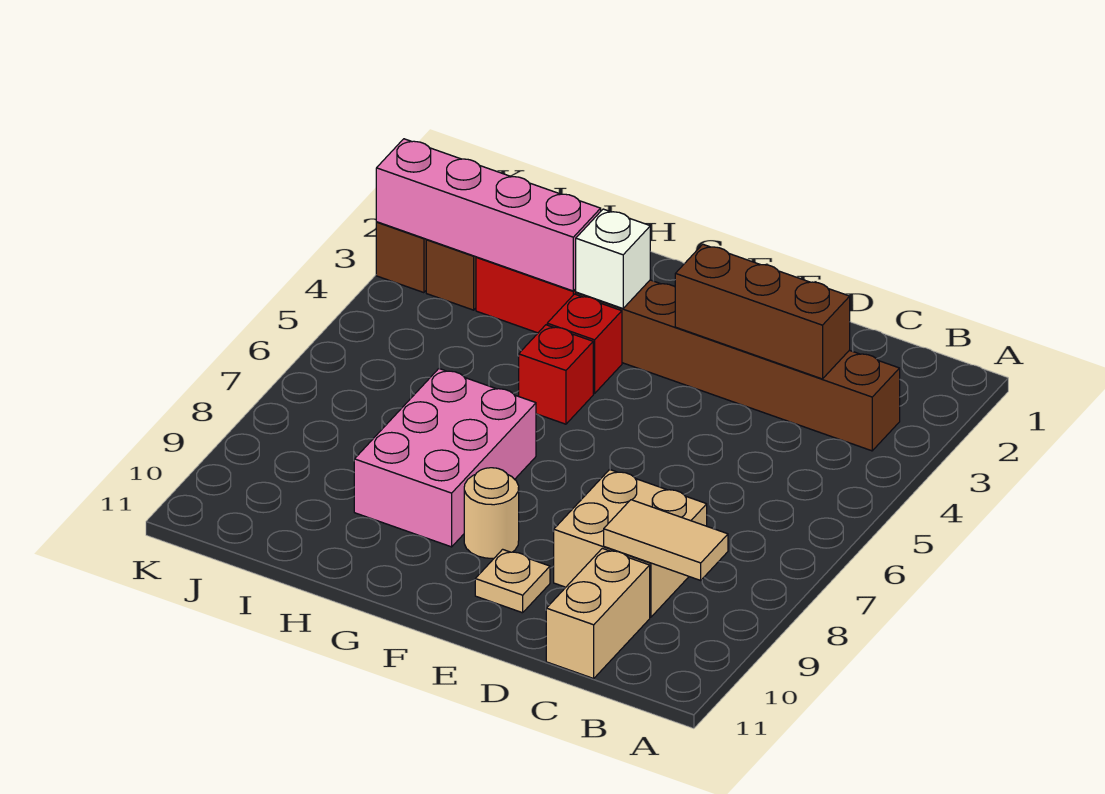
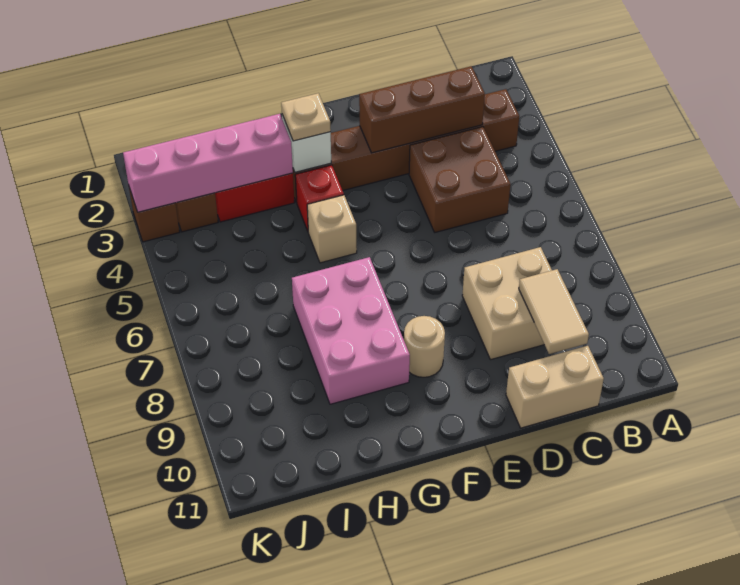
tan 1x2 tile [604,500,728,580] -> tan 1x2 tile turned to [519,269,589,354]
none -> brown 2x2 brick [409,127,511,232]
tan 1x2 brick [546,548,650,678] -> tan 1x2 brick turned to [506,346,604,428]
tan 1x1 plate [475,549,550,613] -> tan 1x1 plate moved to [281,93,331,141]
red 1x1 brick [519,325,593,424] -> tan 1x1 brick [307,195,357,263]

